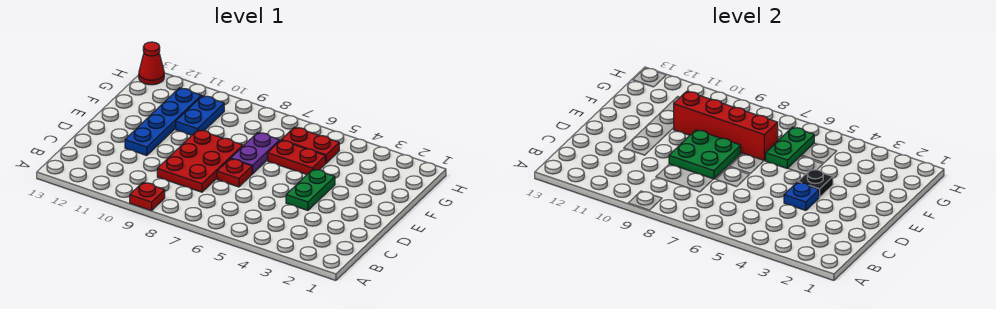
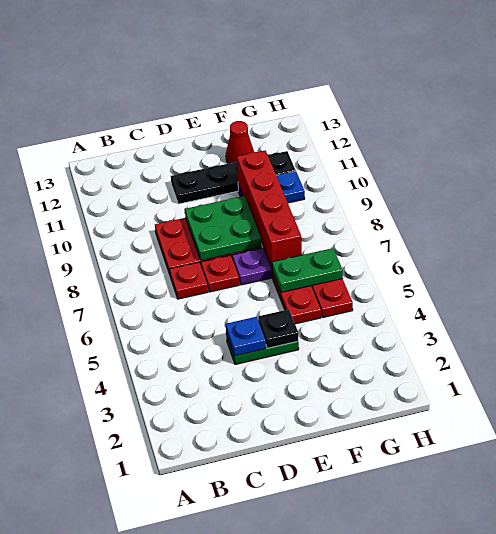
red 1x1 plate [130,182,165,211] -> red 1x1 plate moved to [170,262,208,299]
blue 1x4 plate [125,88,201,156] -> black 1x4 plate [171,151,296,204]
red 1x1 cone [139,42,164,85] -> red 1x1 cone moved to [226,121,254,164]

